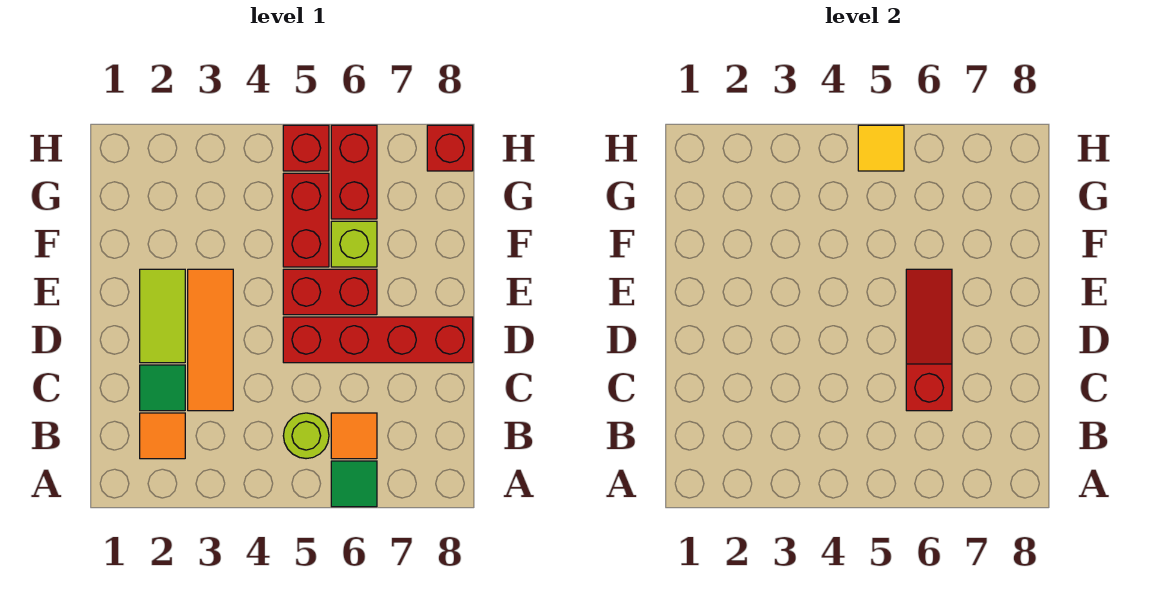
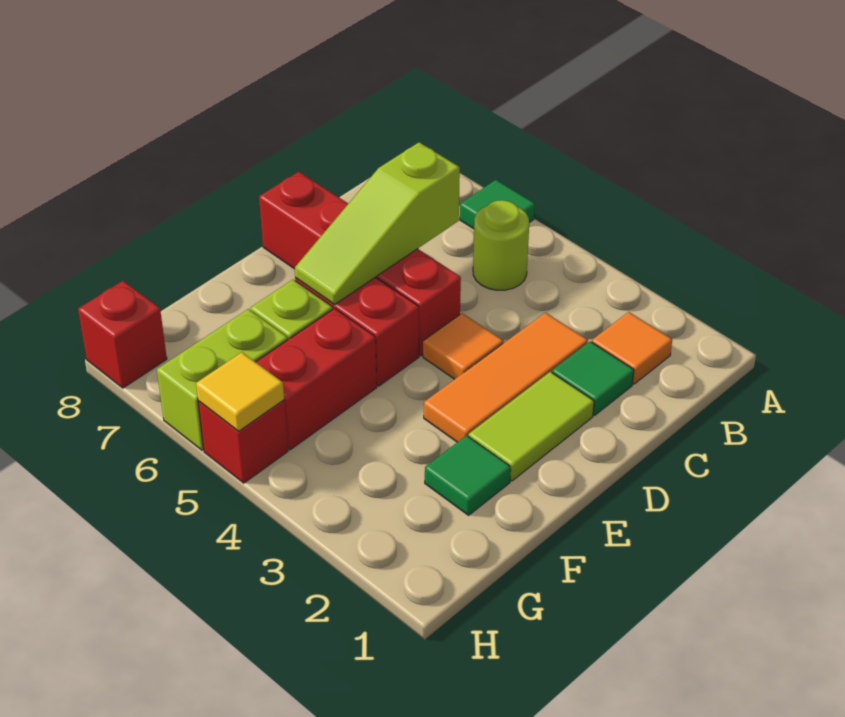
orange 1x1 tile [331,413,377,459] -> orange 1x1 tile moved to [423,313,503,379]
red 1x3 slope [906,269,952,411] -> lime 1x3 slope [295,142,460,304]
none -> green 1x1 tile [425,435,511,515]
red 1x2 brick [331,125,377,219] -> lime 1x2 brick [157,309,288,450]

